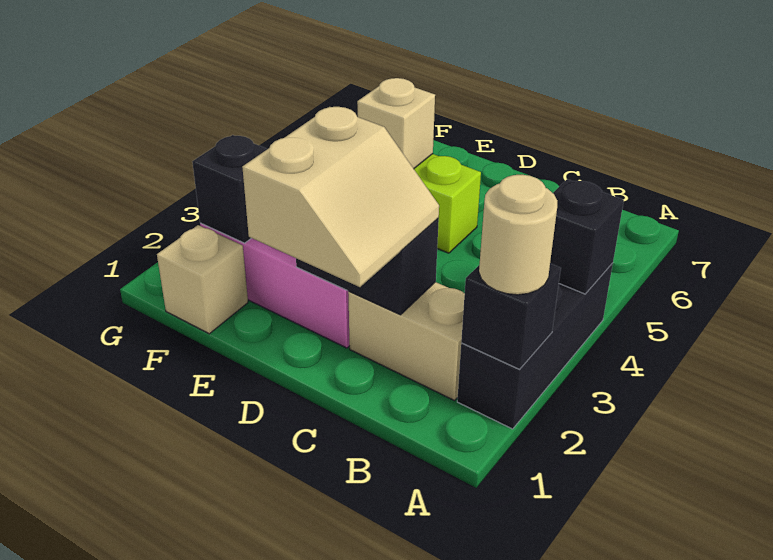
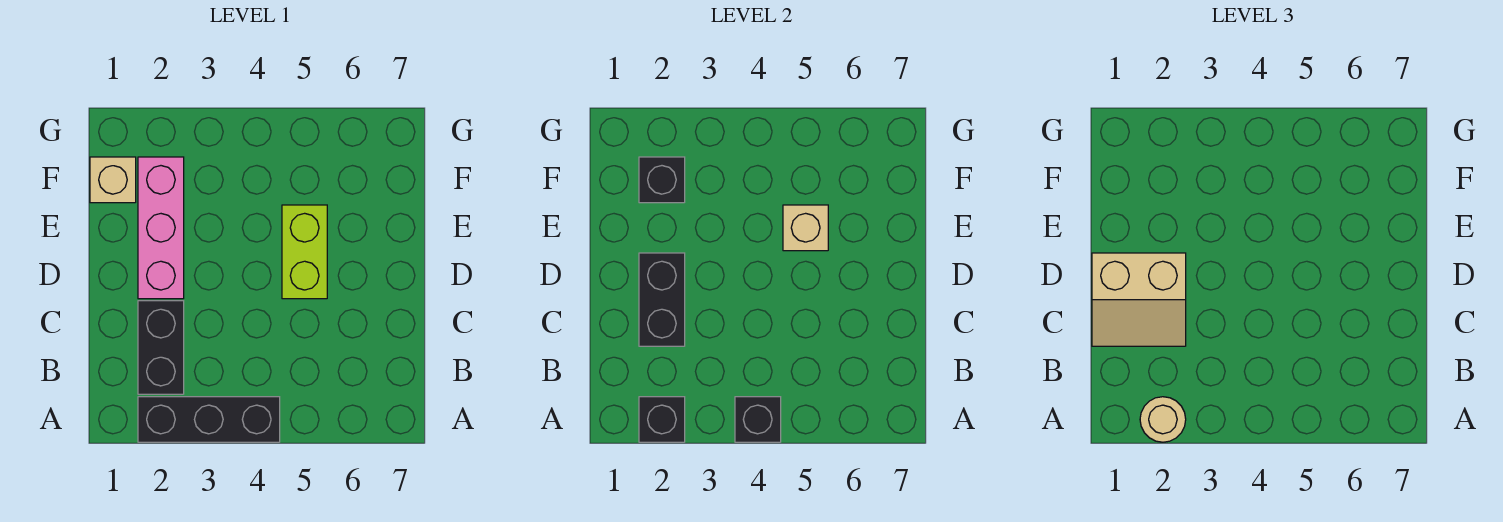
tan 1x2 brick [348,282,465,401] -> black 1x2 brick [138,301,184,394]

